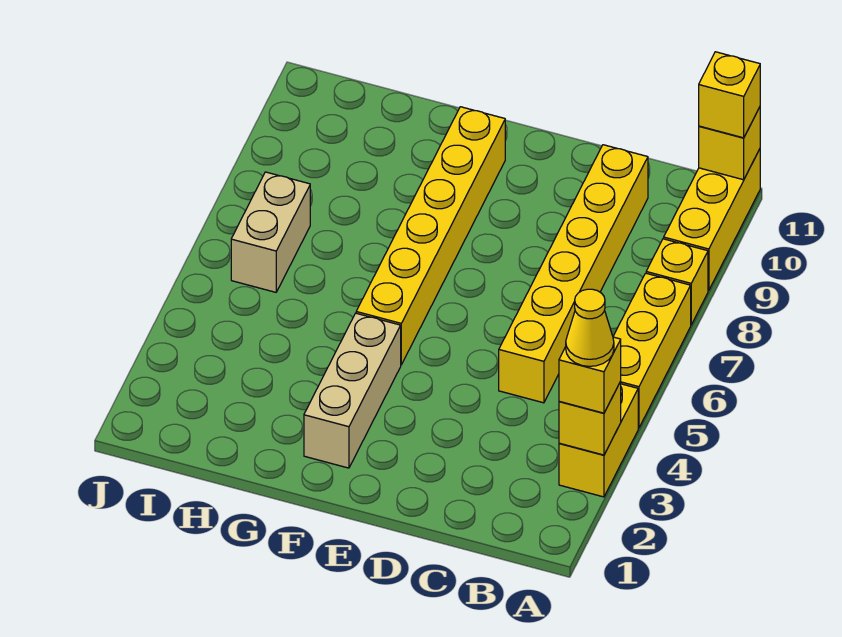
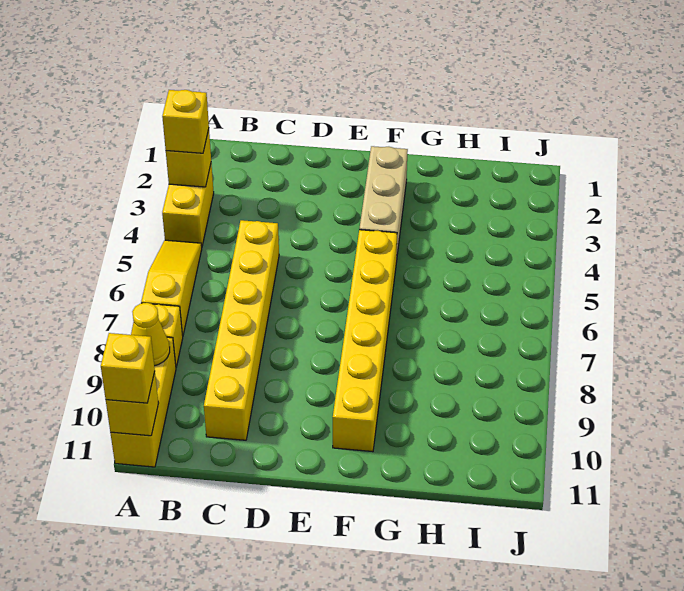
yellow 1x1 cone [566,289,614,366] -> yellow 1x1 cone moved to [131,303,170,366]
yellow 1x3 brick [613,273,691,428] -> yellow 1x3 slope [141,240,202,335]
tan 1x2 brick [231,172,310,292] -> none

